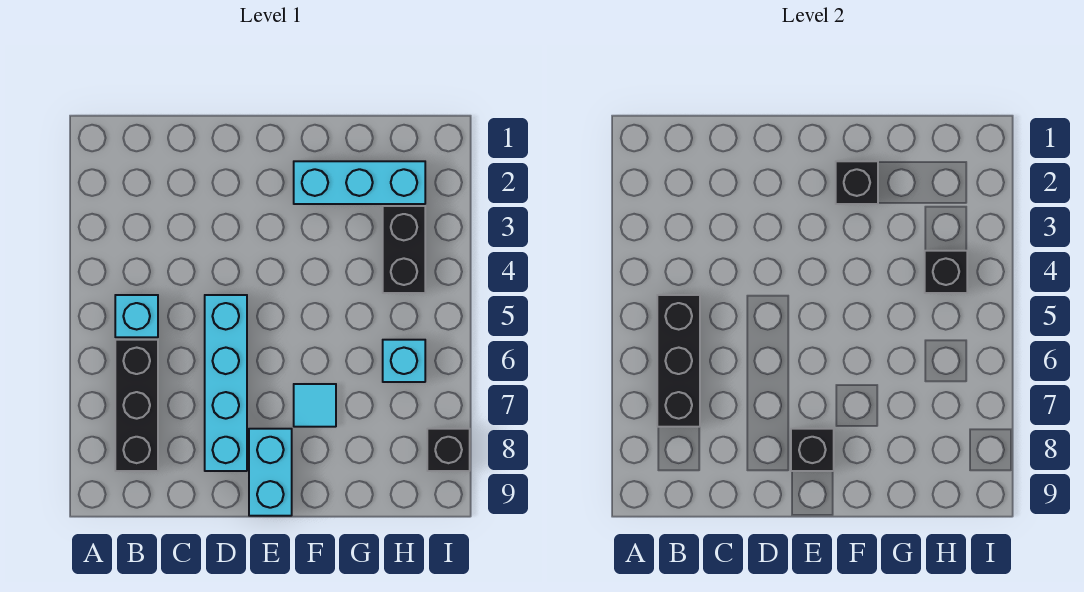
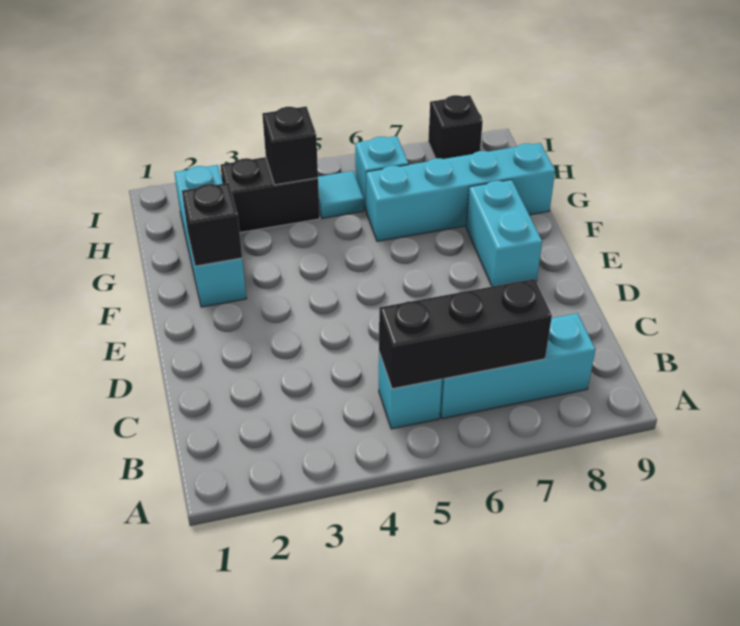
black 1x3 brick [115,340,158,471] -> cyan 1x3 brick [440,313,596,419]
cyan 1x4 brick [205,295,247,471] -> cyan 1x4 brick moved to [366,143,555,241]
cyan 1x2 brick [249,429,292,516] -> cyan 1x2 brick turned to [466,180,542,286]
black 1x1 brick [791,429,834,471] -> none
cyan 1x1 tile [294,384,336,427] -> cyan 1x1 tile moved to [318,171,364,218]

